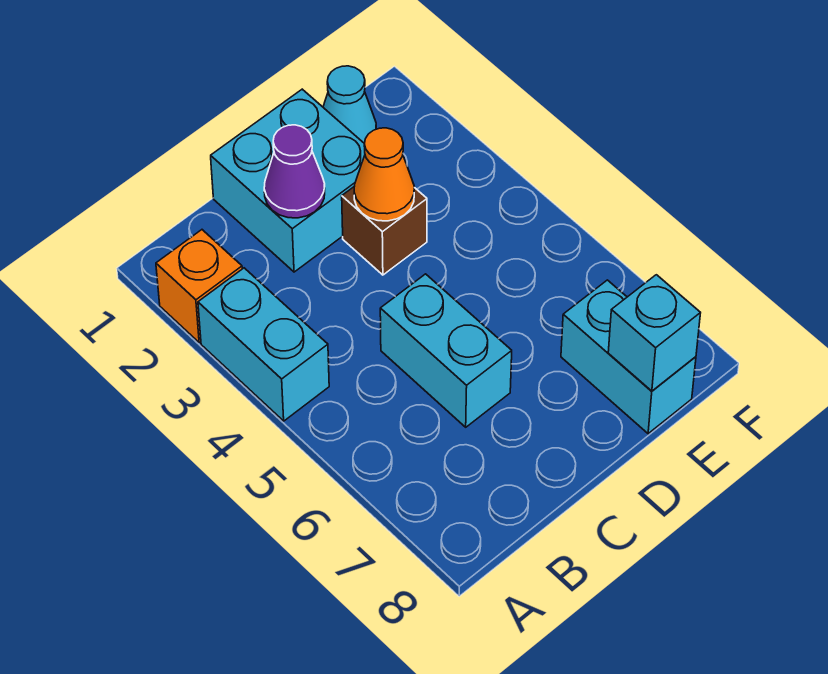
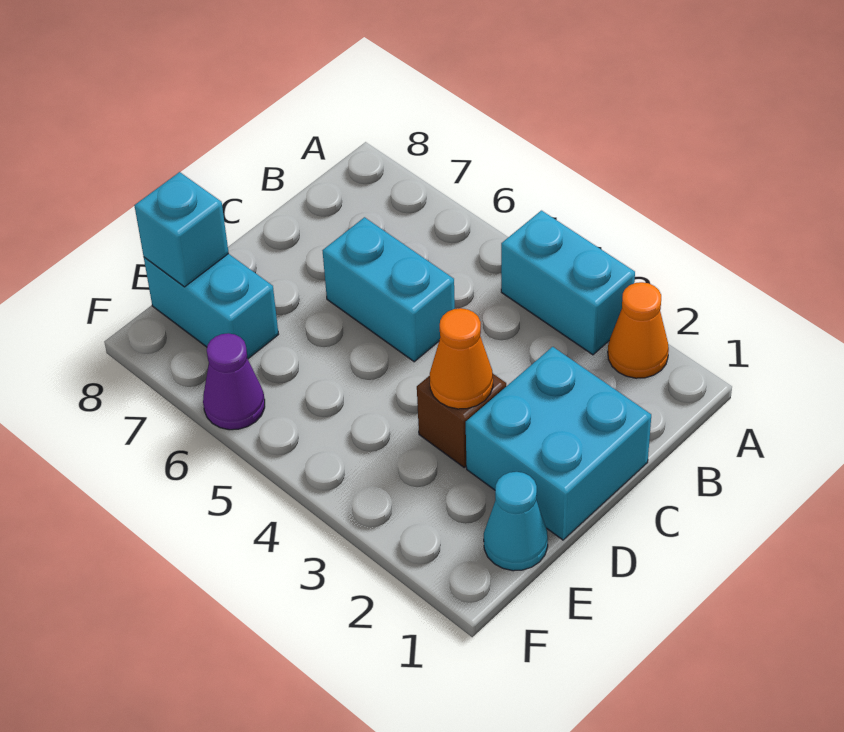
orange 1x1 brick [156,230,242,342] -> orange 1x1 cone [608,282,669,378]
purple 1x1 cone [264,125,325,218] -> purple 1x1 cone moved to [203,333,265,430]

